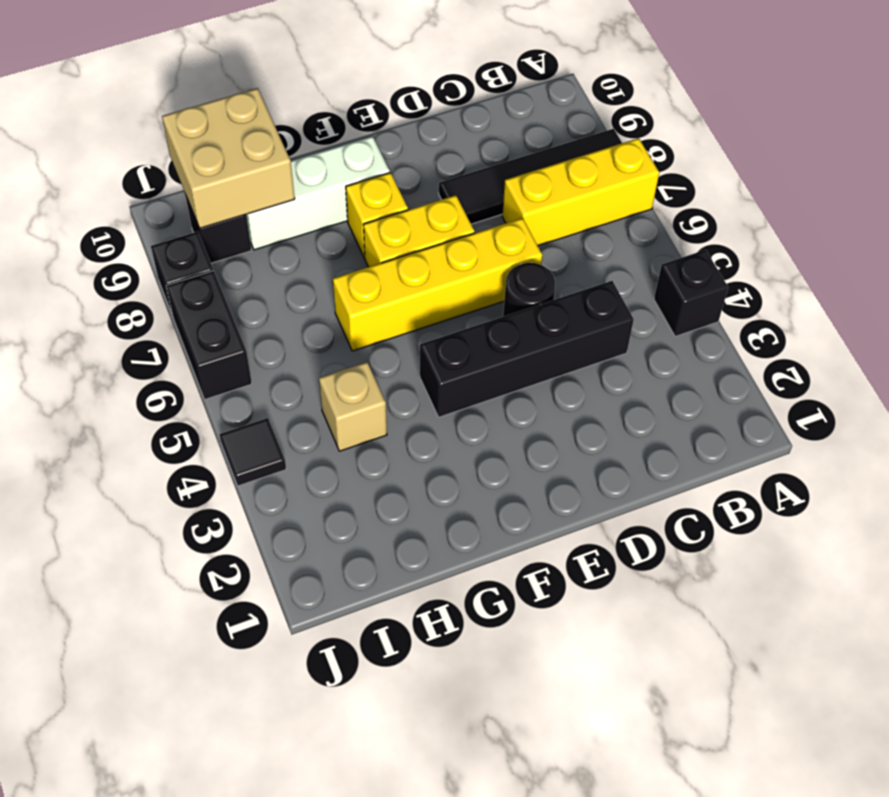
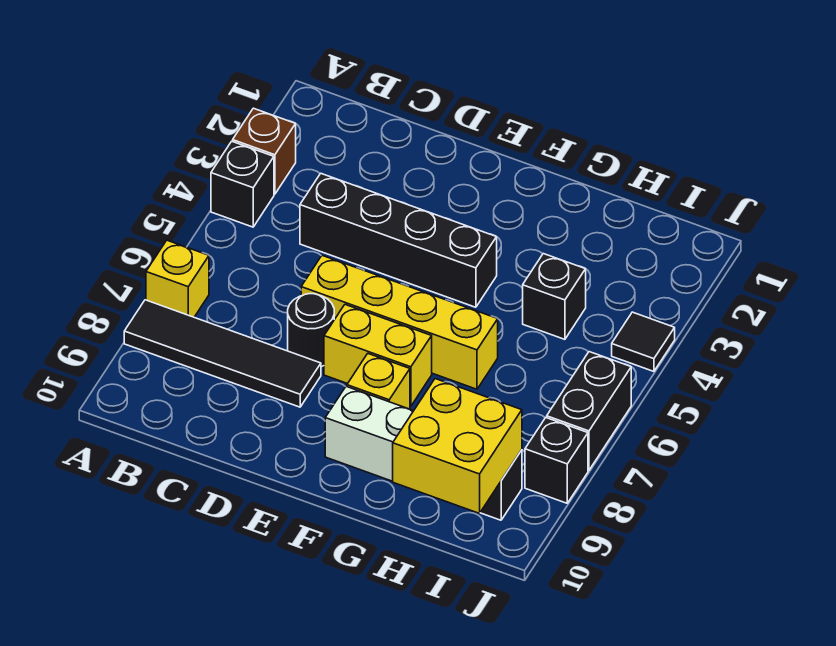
none -> brown 1x1 brick [233,108,296,194]
yellow 1x3 brick [502,138,659,246] -> yellow 1x1 brick [146,240,209,317]
black 1x1 round brick [503,263,555,317] -> black 1x1 round brick moved to [288,294,334,367]
tan 1x1 brick [319,362,387,451] -> black 1x1 brick [523,254,586,339]
tan 2x2 brick [162,88,295,228] -> yellow 2x2 brick [393,379,522,513]

